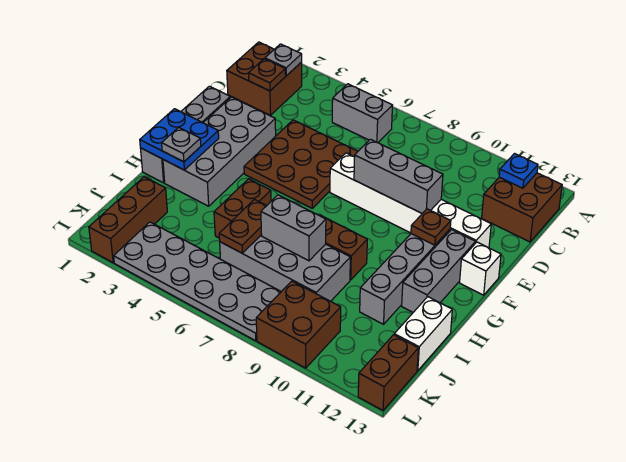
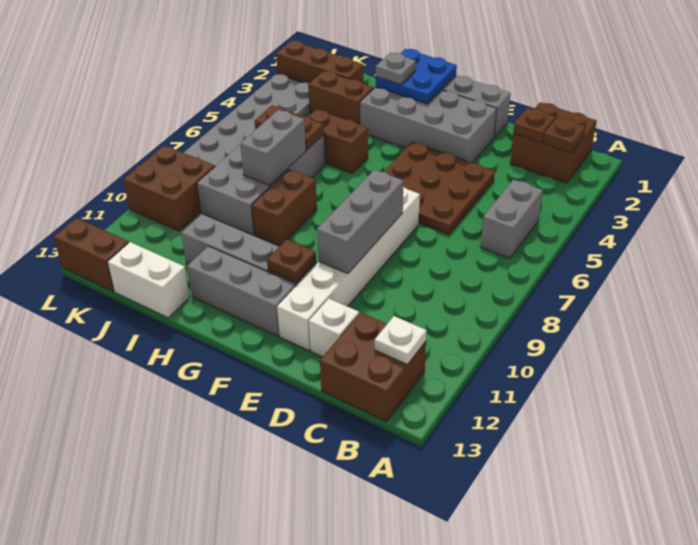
grey 1x1 plate [265,44,302,76] -> brown 1x1 plate [543,117,586,153]
blue 1x1 plate [499,154,538,188] -> white 1x1 plate [375,316,427,364]
white 1x1 brick [460,242,501,295] -> white 1x1 brick moved to [309,298,359,357]
none -> brown 1x2 brick [308,71,374,125]

